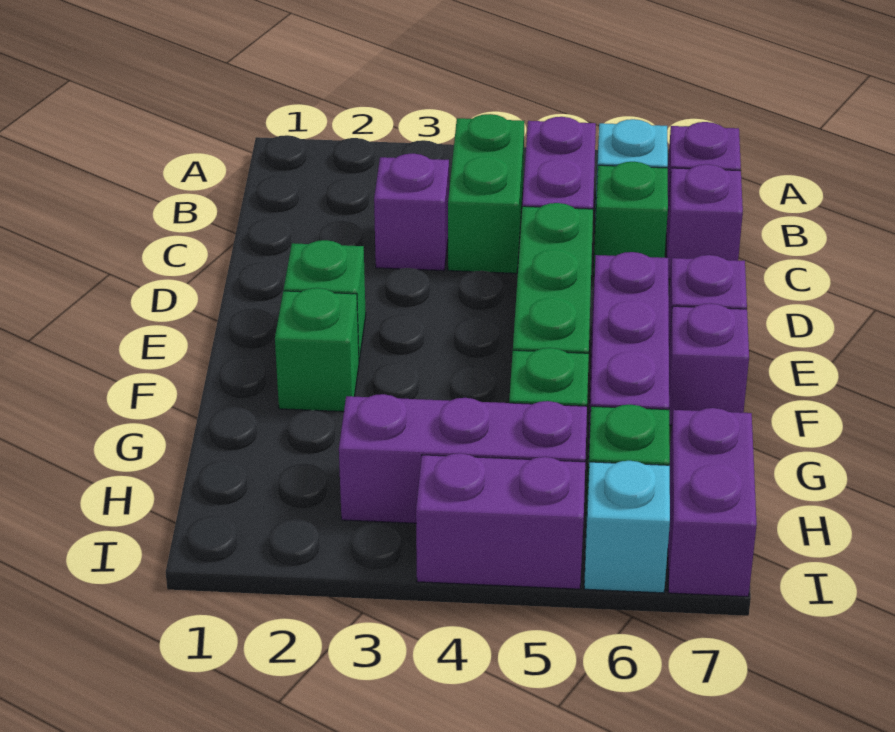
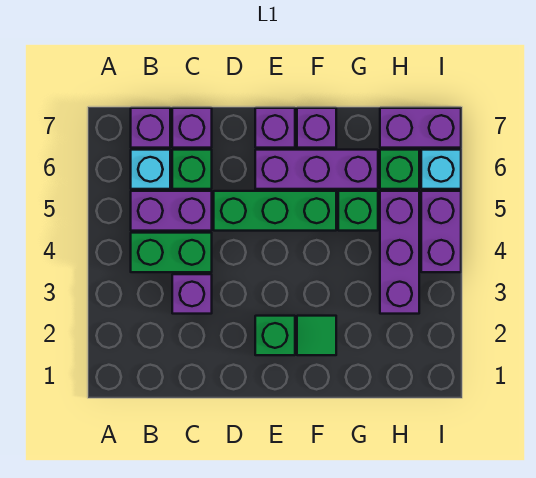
green 1x1 brick [275,288,359,412] -> green 1x1 tile [297,316,336,355]

